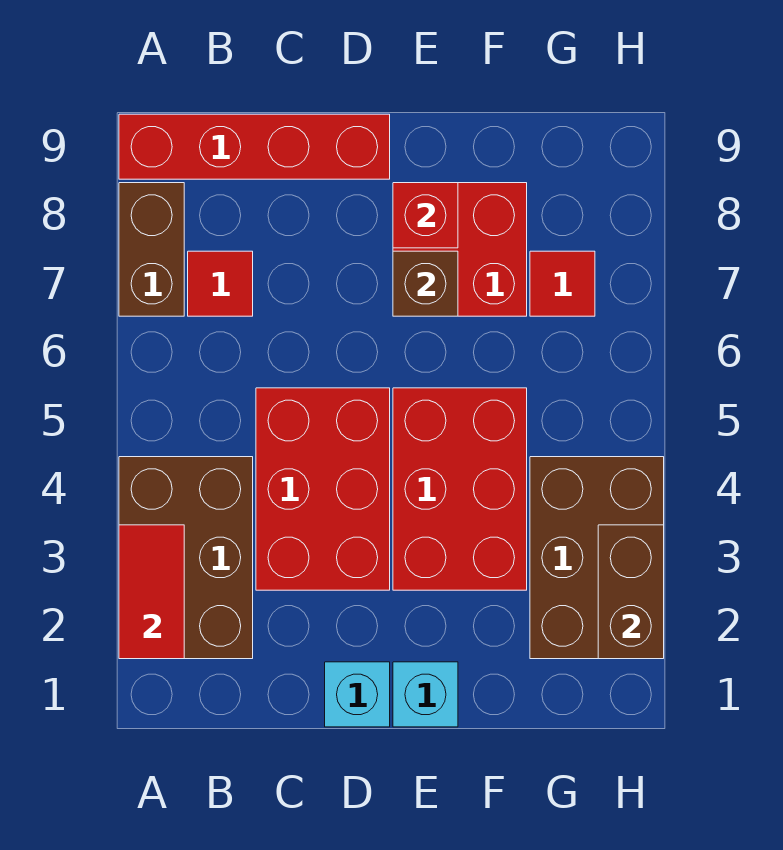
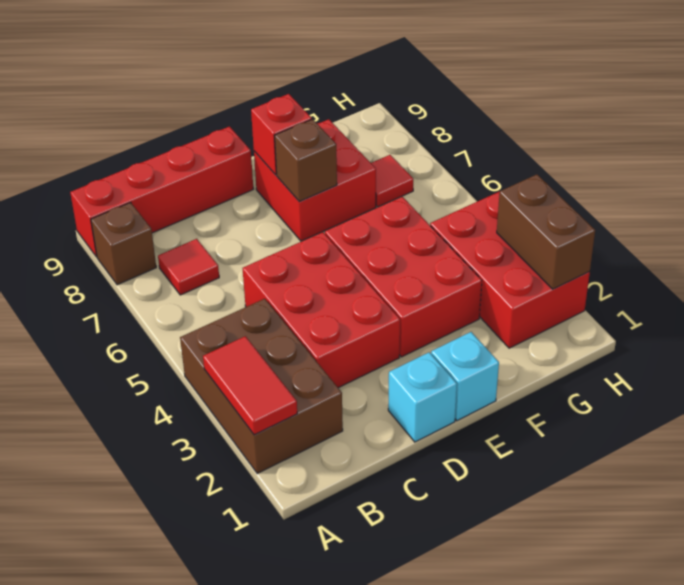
brown 1x2 brick [119,183,184,316] -> brown 1x1 brick [91,203,156,285]
brown 2x3 brick [530,457,664,659] -> red 2x3 brick [430,192,590,348]

